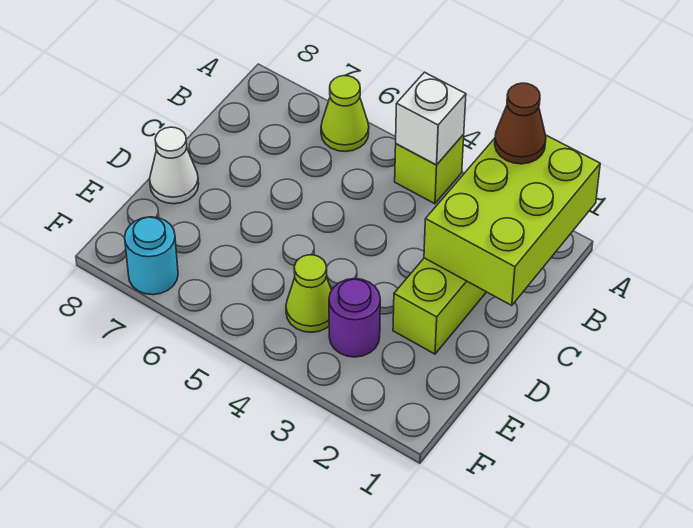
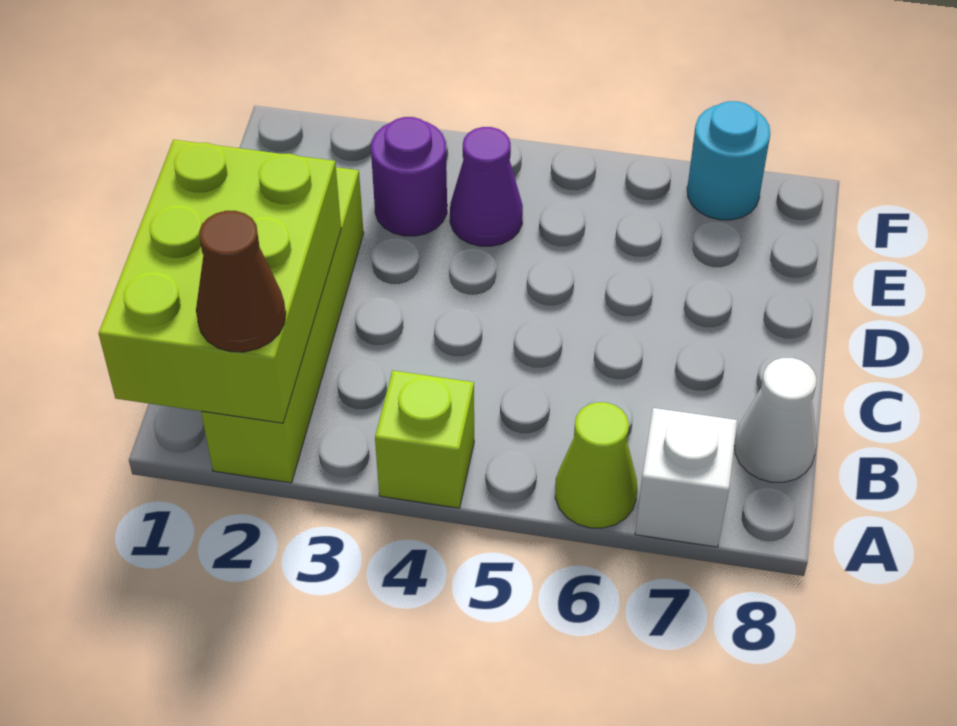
white 1x1 brick [396,72,466,165] -> white 1x1 brick moved to [635,408,737,547]
white 1x1 cone [150,127,199,204] -> white 1x1 cone moved to [734,358,817,482]
lime 1x1 cone [286,255,332,332] -> purple 1x1 cone [450,127,523,246]

